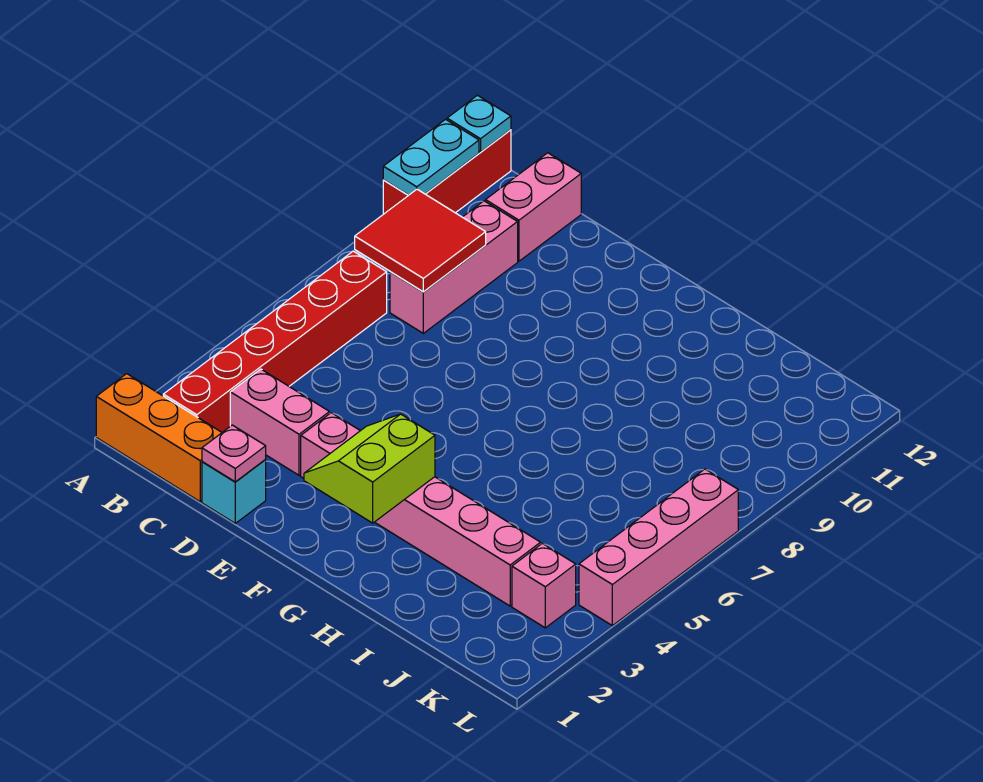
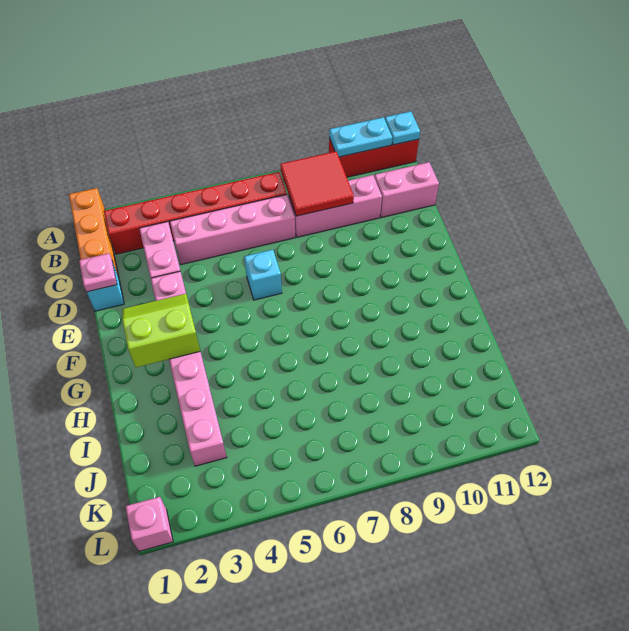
none -> cyan 1x1 brick [244,250,282,300]
pink 1x1 brick [512,543,576,628] -> pink 1x1 brick moved to [125,497,173,551]
pink 1x4 brick [579,469,738,626] -> pink 1x4 brick moved to [170,195,295,265]

